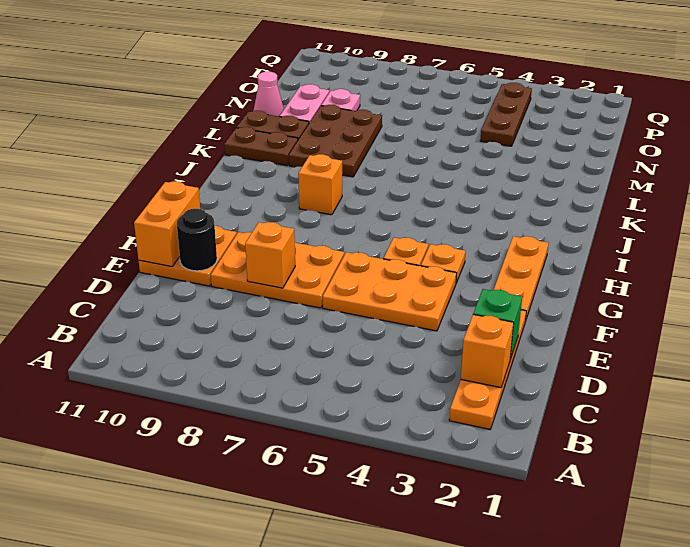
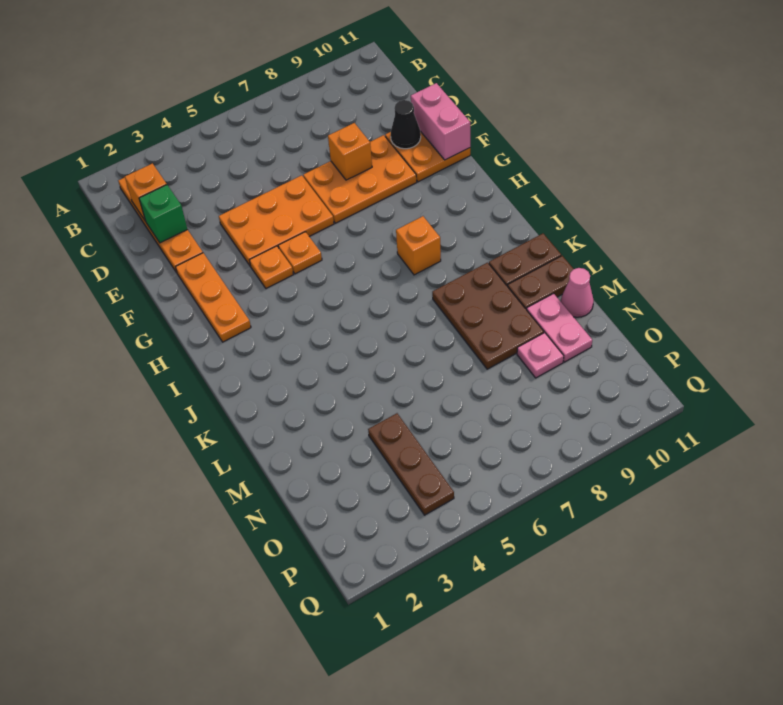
black 1x1 round brick [177,209,217,271] -> black 1x1 cone [391,100,421,149]
orange 1x2 brick [134,181,200,267] -> pink 1x2 brick [411,83,470,160]

